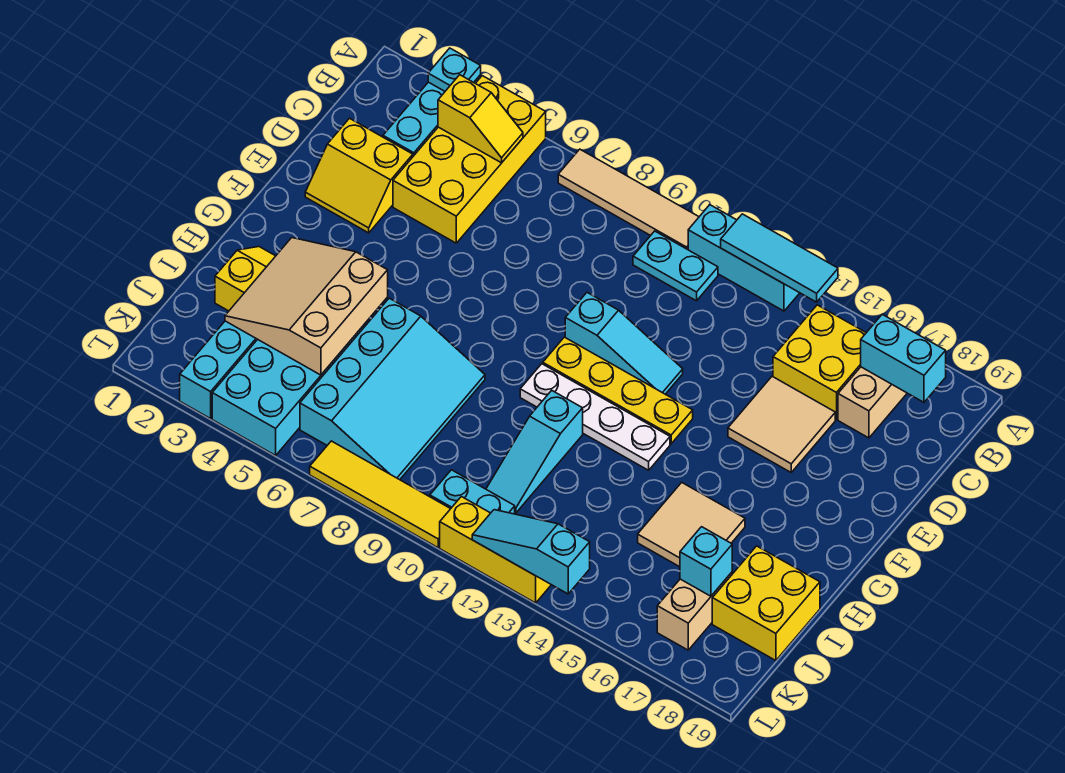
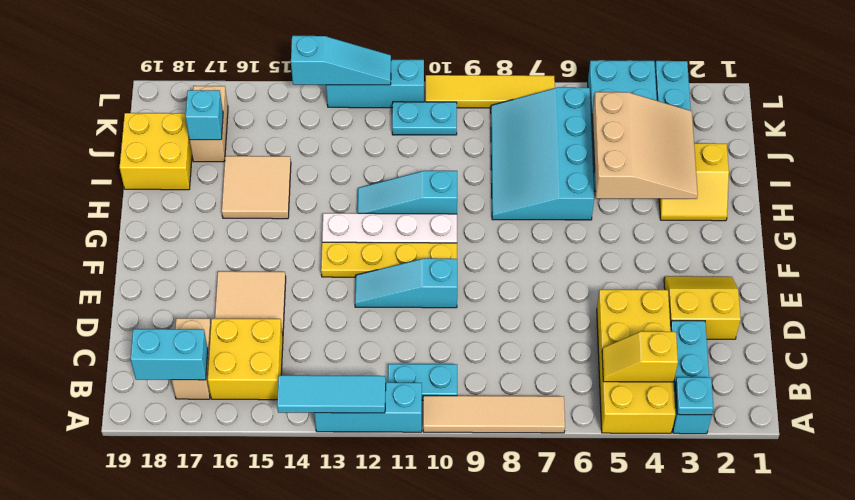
cyan 1x3 slope [486,390,583,513] -> cyan 1x3 slope turned to [357,171,457,214]
yellow 1x3 brick [440,497,551,603] -> cyan 1x3 brick [326,60,424,108]

